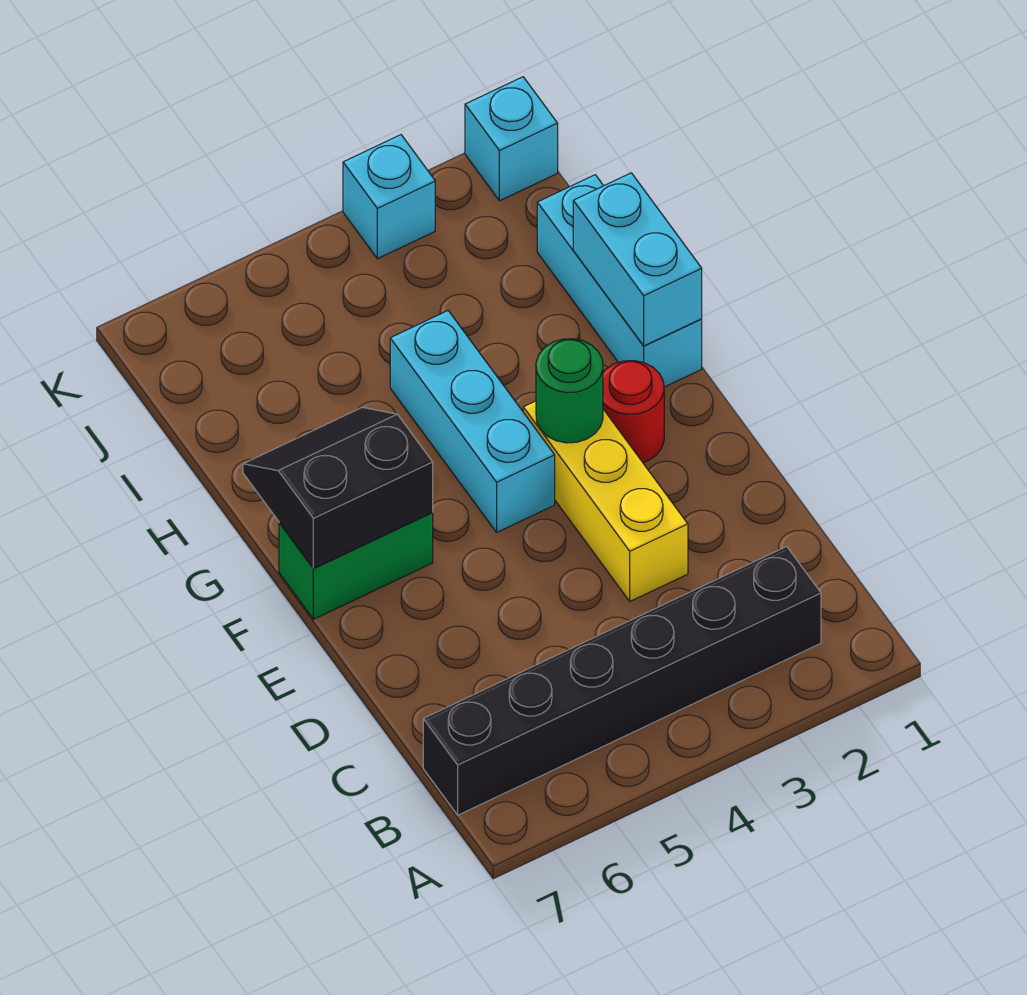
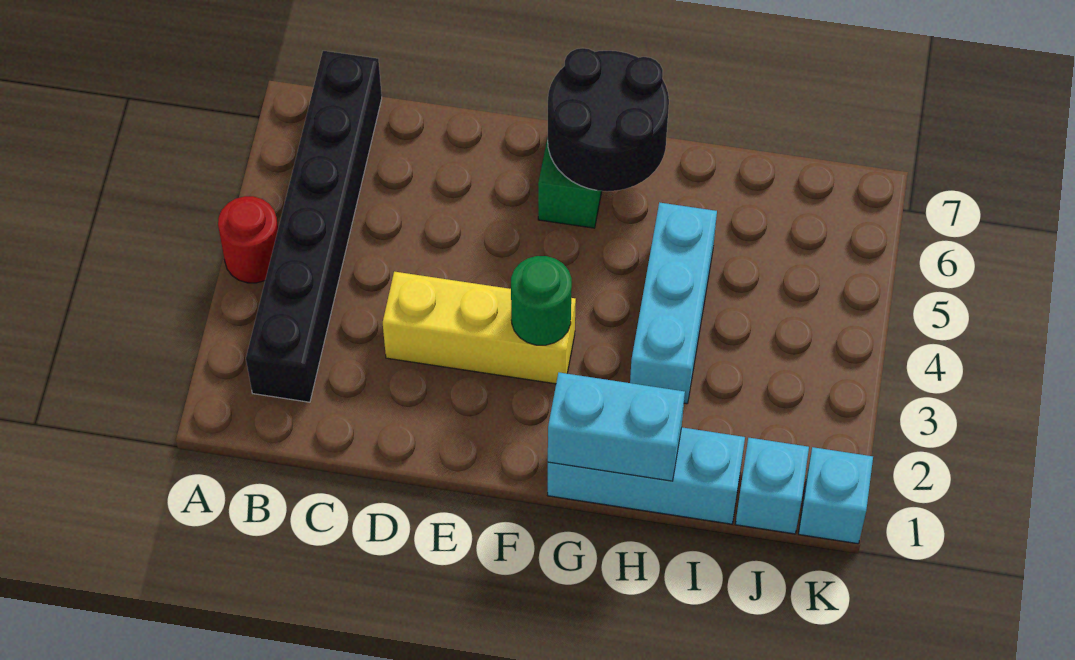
red 1x1 round brick [603,361,664,462] -> red 1x1 round brick moved to [218,196,278,283]
cyan 1x3 brick [390,311,555,532] -> cyan 1x3 brick turned to [630,202,717,404]
black 2x2 slope [243,407,433,569] -> black 2x2 round brick [548,48,669,191]
cyan 1x1 brick [343,135,435,259] -> cyan 1x1 brick moved to [736,438,809,534]

